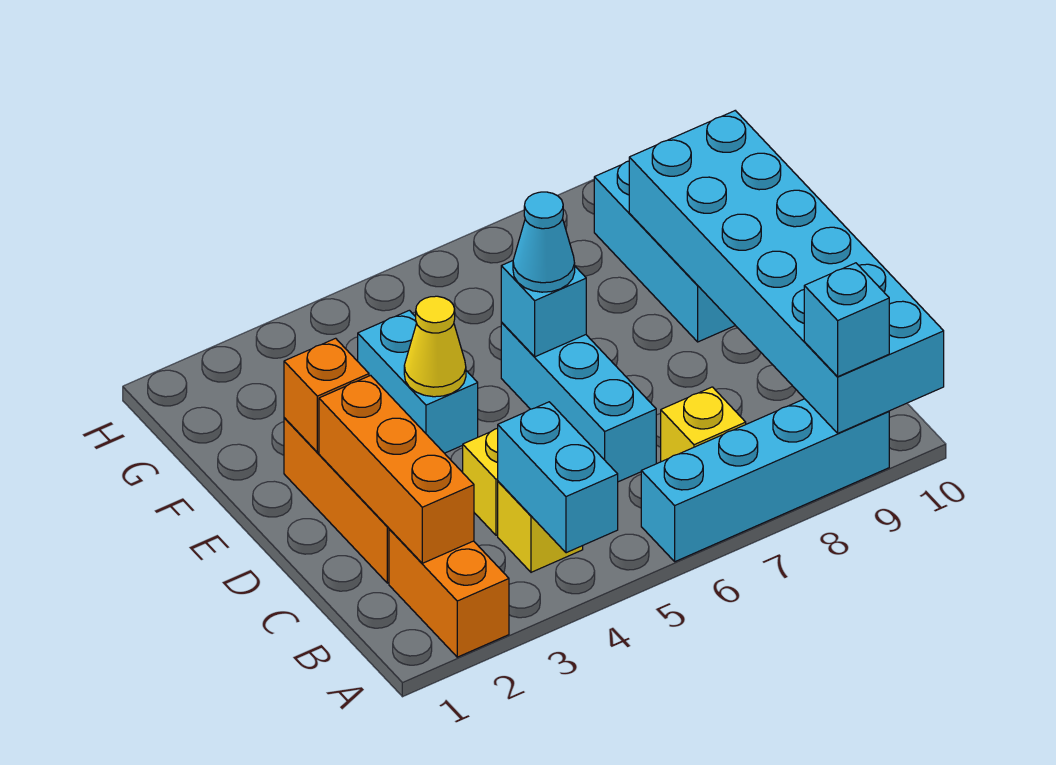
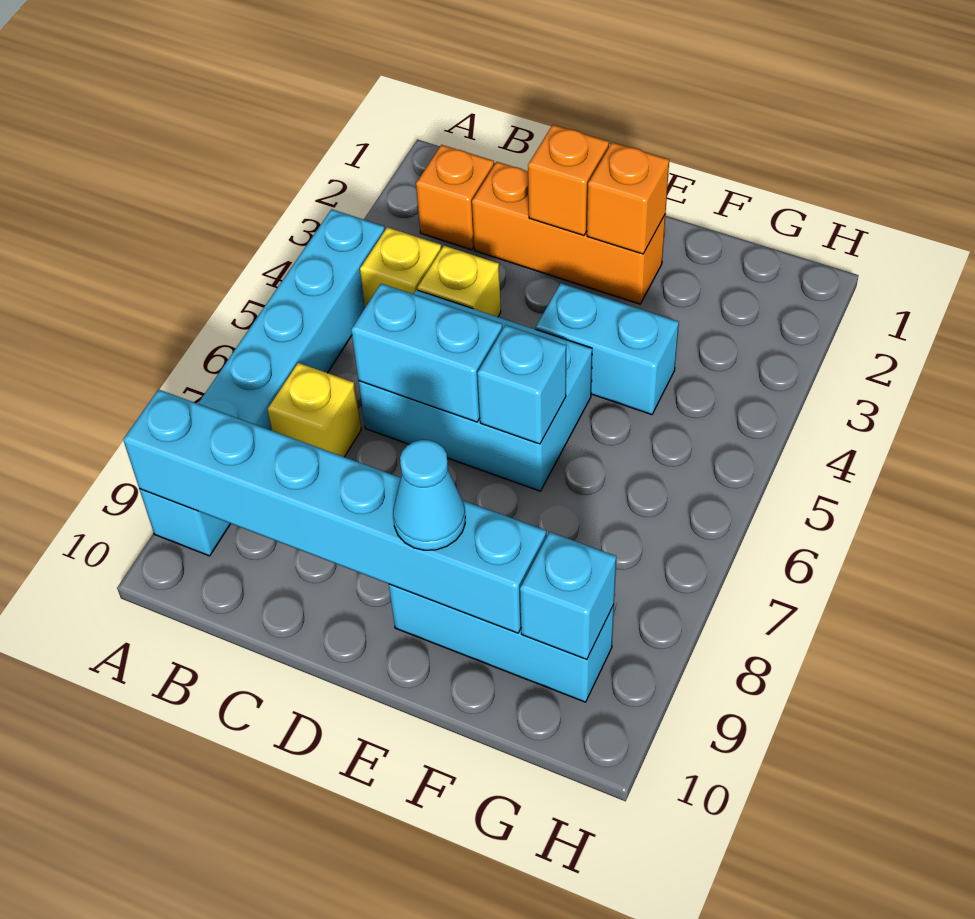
orange 1x2 brick [389,529,509,657] -> orange 1x1 brick [416,145,494,250]
cyan 1x2 brick [498,402,618,553] -> cyan 1x2 brick moved to [351,284,502,422]
cyan 1x4 brick [641,399,889,562] -> cyan 1x6 brick [139,209,385,556]
cyan 2x6 brick [629,111,944,433] -> cyan 1x6 brick [123,390,546,633]
cyan 1x1 brick [804,263,889,376] -> cyan 1x1 brick moved to [520,532,616,659]
orange 1x3 brick [319,375,474,563] -> orange 1x1 brick [528,125,609,235]
cyan 1x3 brick [501,323,656,482] -> cyan 2x3 brick [359,290,592,491]
yellow 1x1 cone [404,296,466,397] -> none
cyan 1x1 cone [513,192,575,292] -> cyan 1x1 cone moved to [393,440,465,550]

